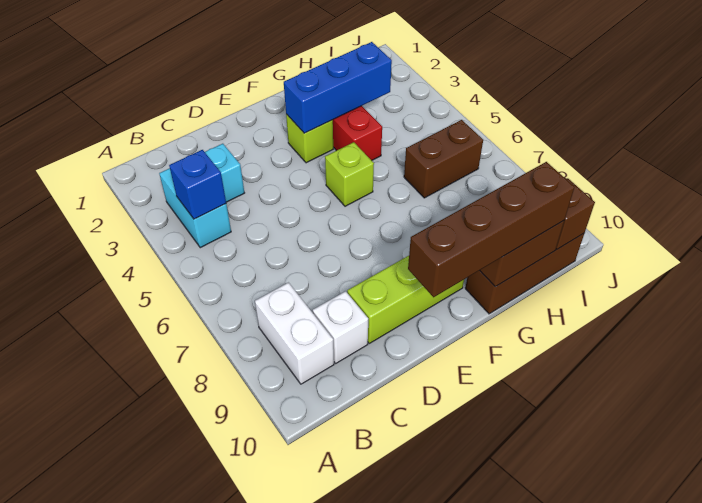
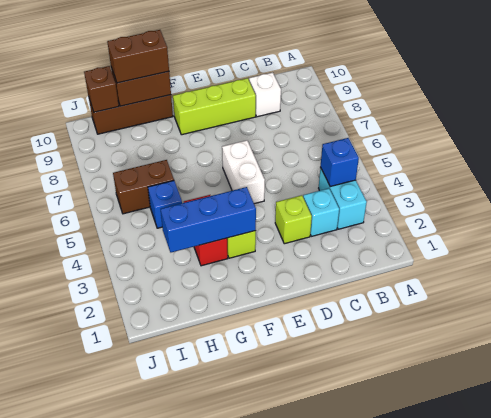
white 1x2 brick [255,283,334,384] -> white 1x2 brick moved to [222,140,265,204]
brown 1x4 brick [408,162,575,297] -> brown 1x2 brick [107,30,169,83]
lime 1x1 brick [325,142,374,206] -> lime 1x1 brick moved to [275,195,312,244]
none -> blue 1x1 brick [148,181,182,228]

